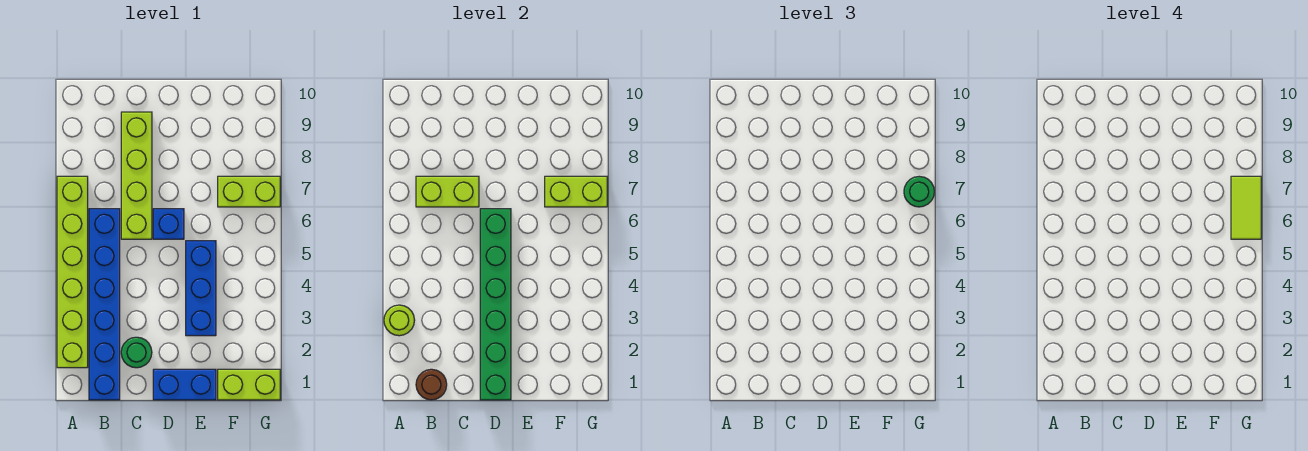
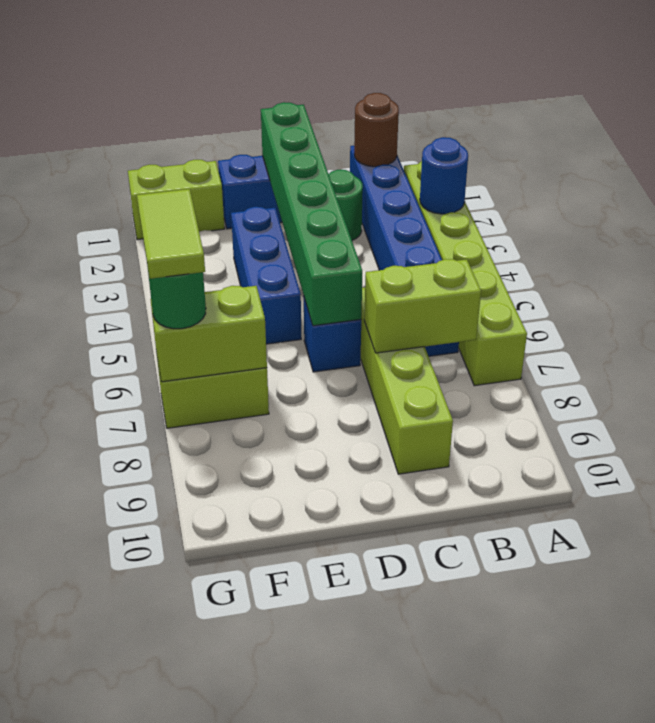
lime 1x1 round brick [384,305,415,336] -> blue 1x1 round brick [420,137,468,214]

